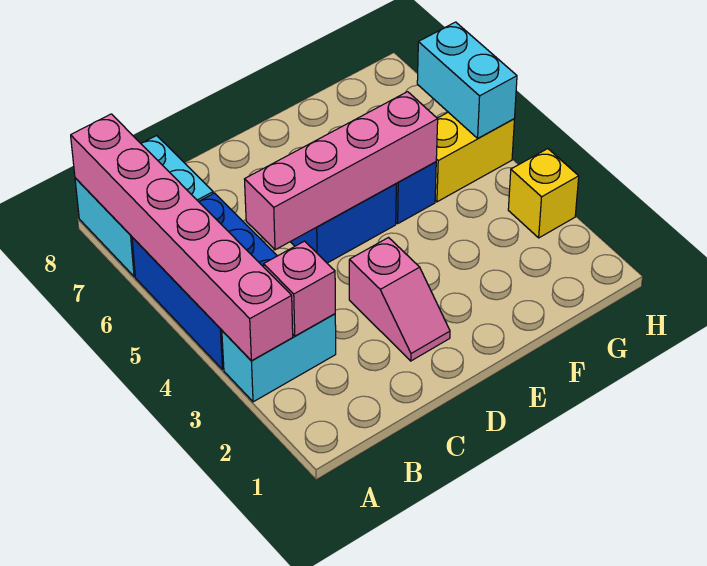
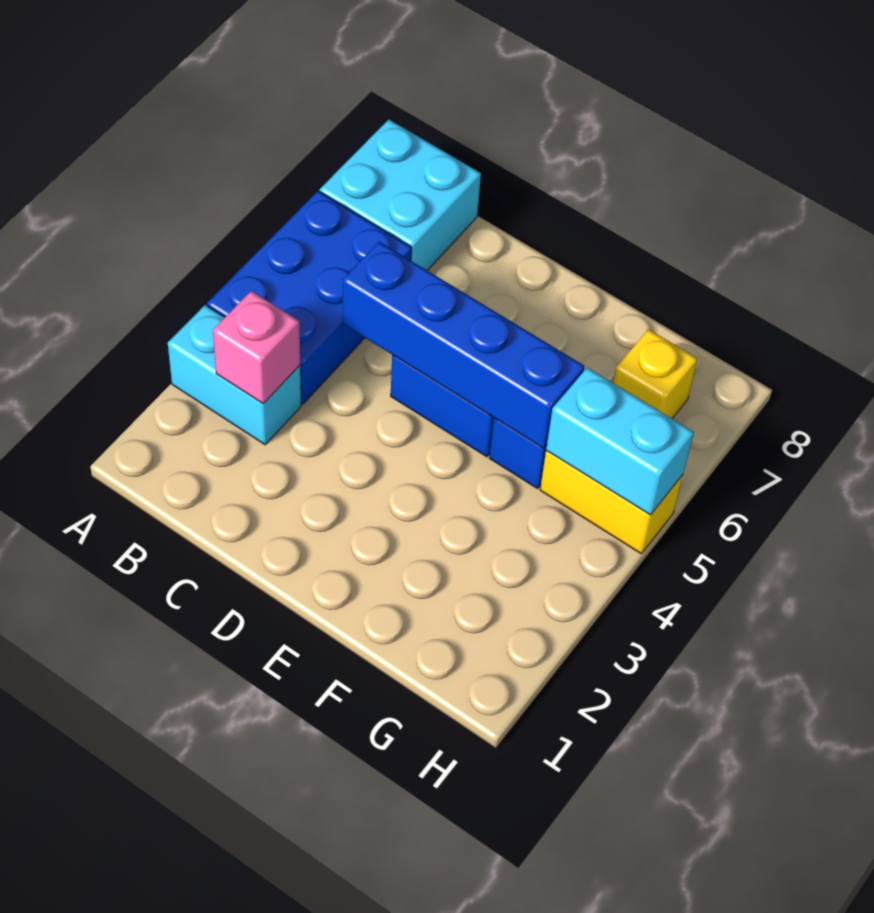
pink 1x6 brick [71,114,293,361] -> none
pink 1x4 brick [245,92,438,250] -> blue 1x4 brick [343,242,585,448]
pink 1x2 slope [349,238,450,361] -> none
yellow 1x1 brick [508,149,579,238] -> yellow 1x1 brick moved to [613,329,698,418]
cyan 1x2 brick [417,22,517,138] -> cyan 1x2 brick turned to [546,368,694,515]

